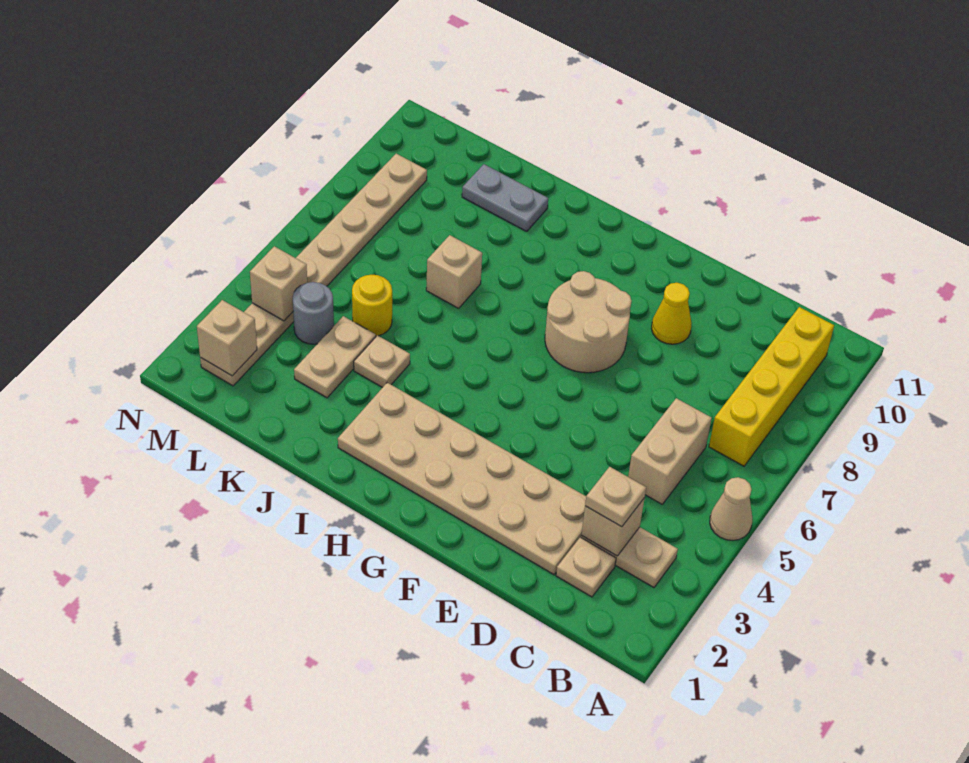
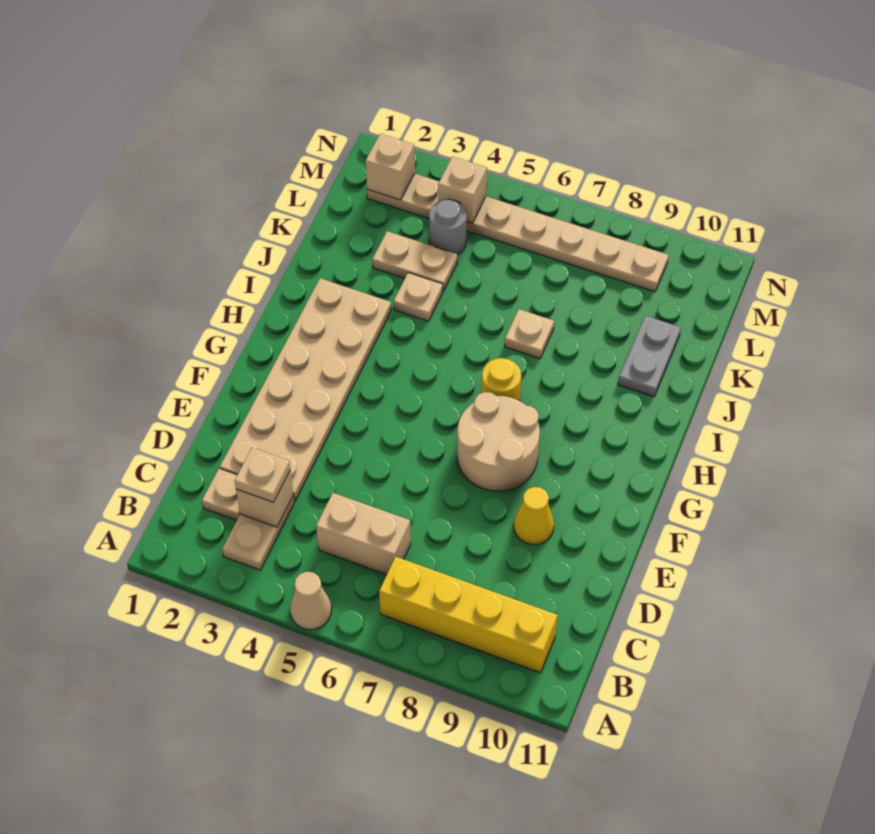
tan 1x1 brick [426,235,482,308] -> tan 1x1 plate [505,309,554,359]
yellow 1x1 round brick [352,275,392,336] -> yellow 1x1 round brick moved to [481,358,521,401]

